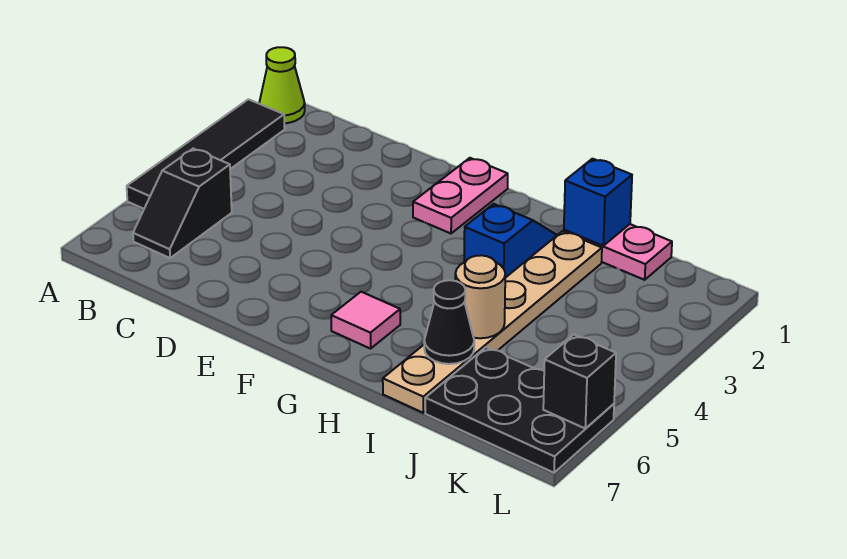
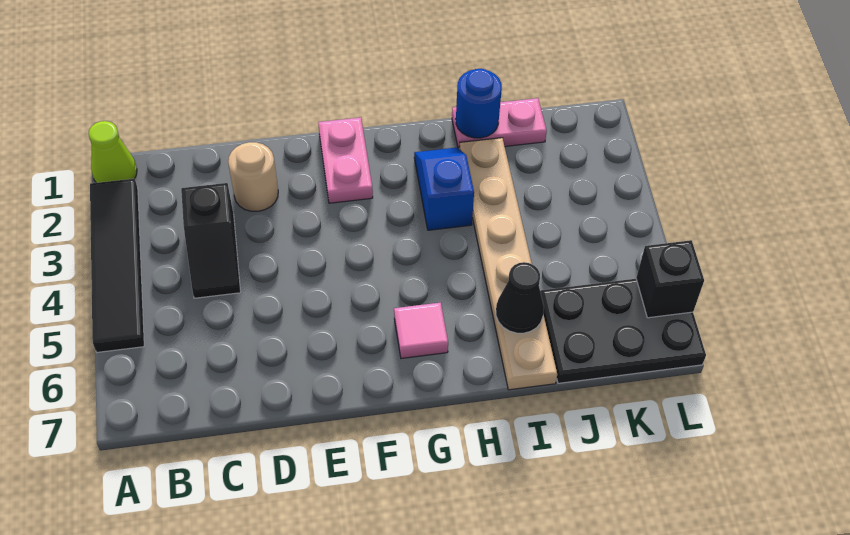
black 1x2 slope [133,149,232,258] -> black 1x2 slope moved to [181,183,241,298]
blue 1x1 brick [564,159,632,246] -> blue 1x1 round brick [456,69,502,138]
tan 1x1 round brick [455,255,505,338] -> tan 1x1 round brick moved to [228,142,278,211]

